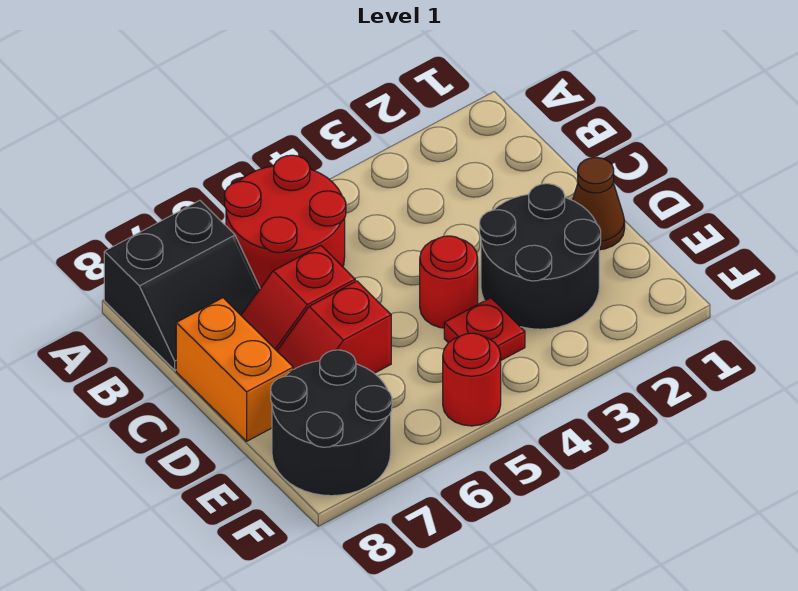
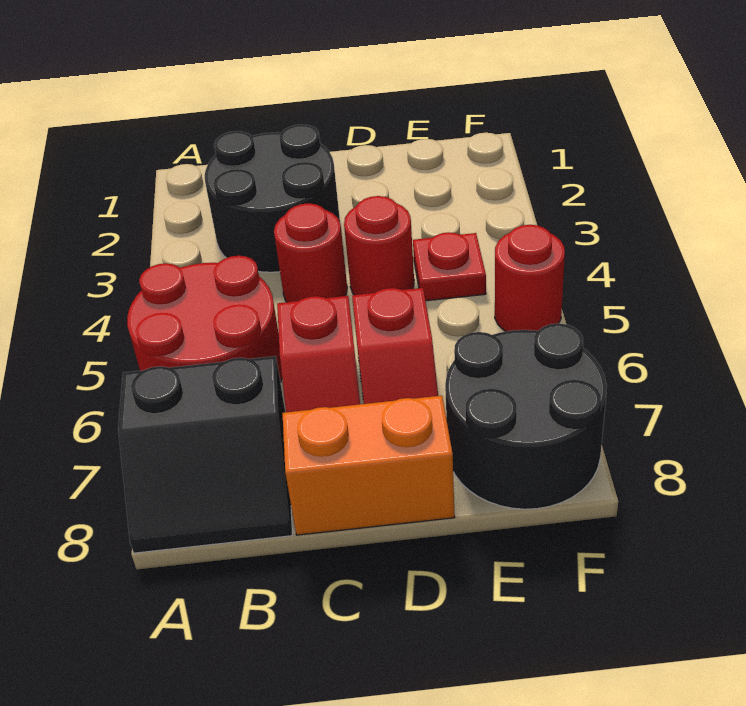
black 2x2 slope [104,200,260,370] -> black 2x2 slope turned to [118,356,292,553]
none -> red 1x1 round brick [274,203,347,302]
brown 1x1 cone [572,157,625,250] -> none
black 2x2 round brick [480,184,601,329] -> black 2x2 round brick moved to [205,124,340,272]

